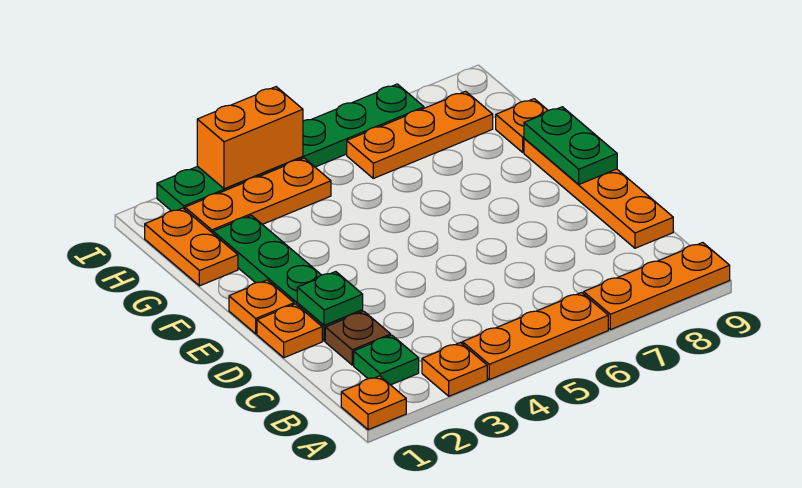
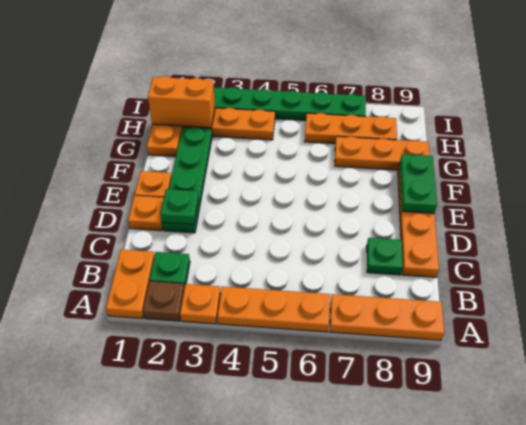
orange 1x1 plate [341,376,406,430] -> orange 1x2 plate [106,249,155,319]
brown 1x1 plate [325,311,391,365] -> brown 1x1 plate moved to [143,281,184,321]
none -> green 1x1 plate [367,238,403,275]
orange 1x1 plate [496,99,548,152] -> orange 1x3 plate [335,136,430,170]
orange 1x2 brick [197,87,303,189] -> orange 1x2 brick moved to [148,76,215,128]

